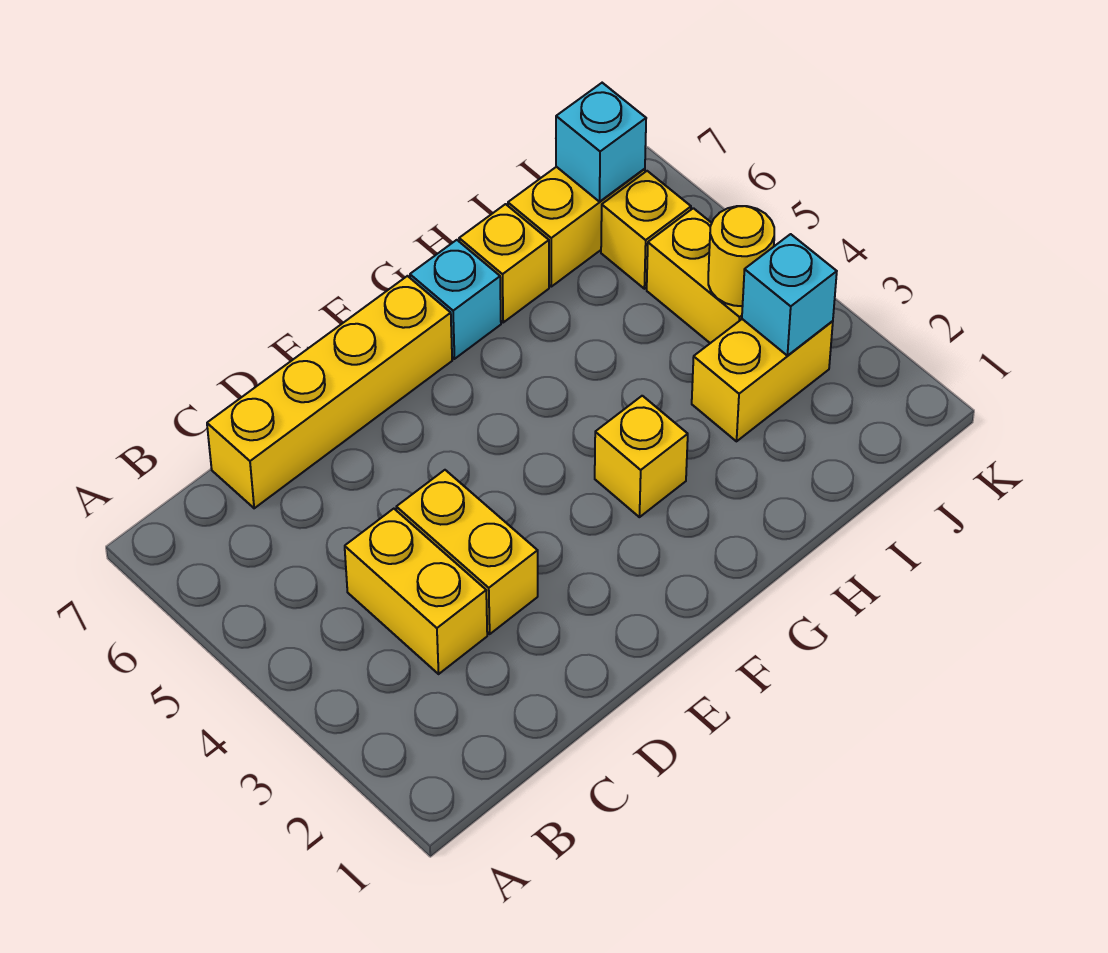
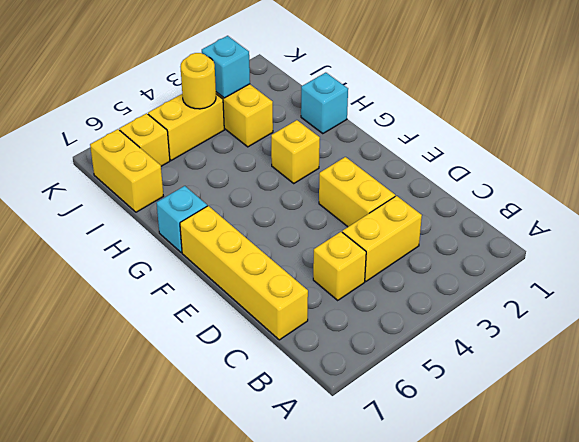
yellow 1x2 brick [396,470,538,634] -> yellow 1x2 brick turned to [319,157,395,227]
yellow 1x1 brick [459,204,549,322] -> yellow 1x1 brick moved to [313,232,366,300]
cyan 1x1 brick [556,83,646,202] -> cyan 1x1 brick moved to [301,73,348,134]

